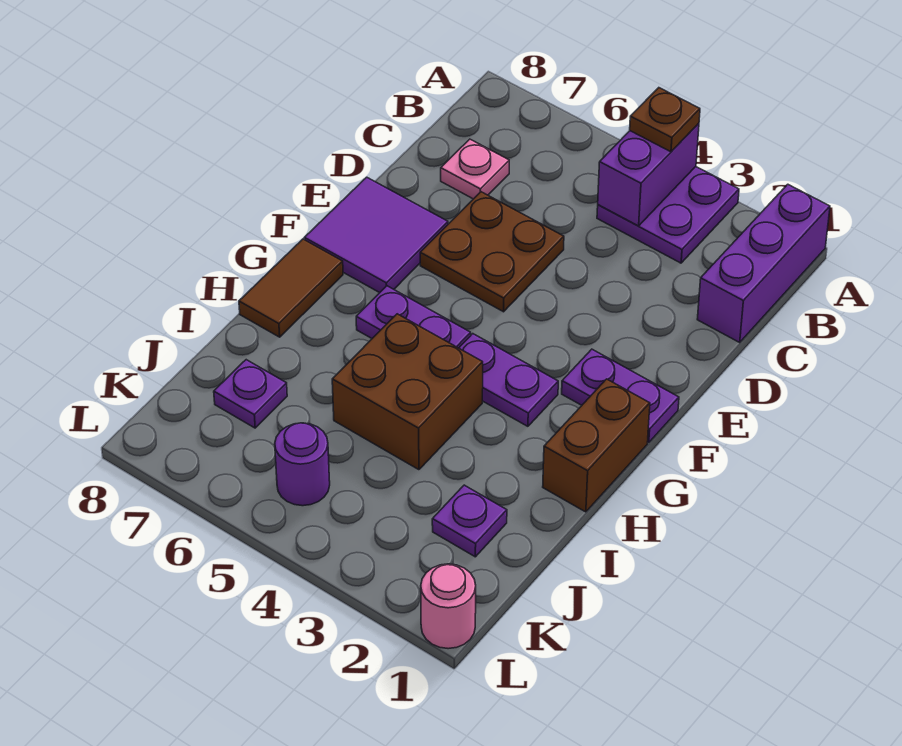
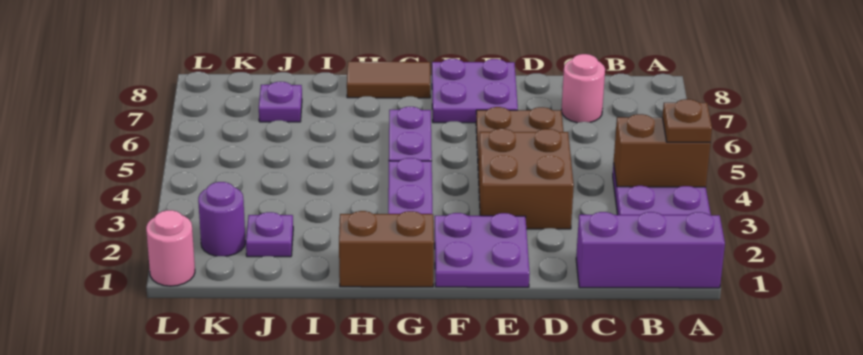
purple 1x2 brick [598,123,699,226] -> brown 1x2 brick [614,114,710,187]
pink 1x1 plate [441,139,509,199] -> pink 1x1 round brick [561,54,605,123]
purple 2x2 tile [305,177,448,293] -> purple 2x2 plate [432,59,518,123]
purple 1x2 plate [562,349,679,443] -> purple 2x2 plate [435,213,530,287]
brown 2x2 brick [332,314,483,470] -> brown 2x2 brick moved to [478,129,574,229]
purple 1x1 round brick [275,423,330,506] -> purple 1x1 round brick moved to [198,182,246,256]

